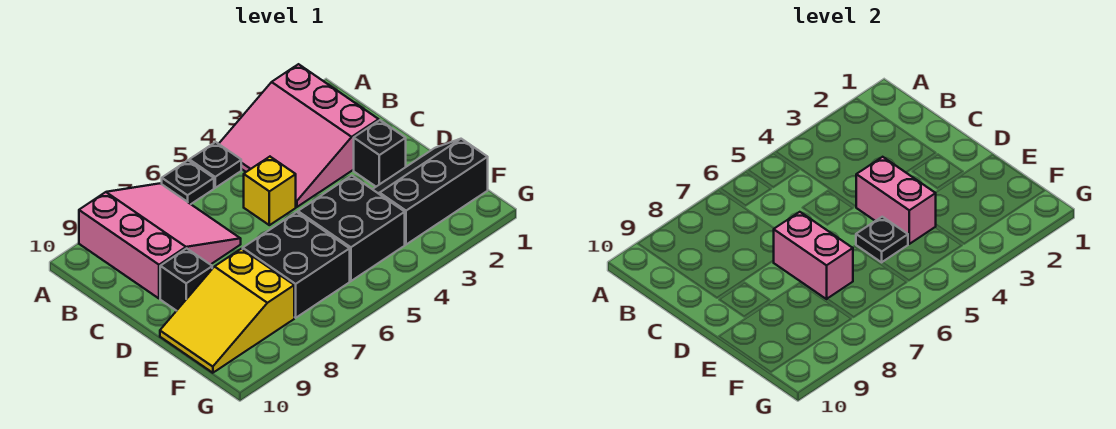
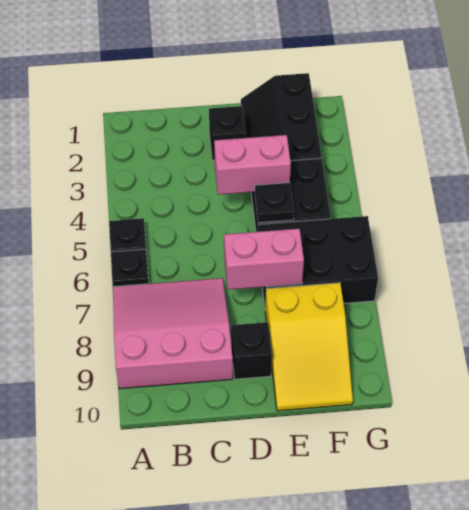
pink 3x3 slope [219,64,379,207] -> none
yellow 1x1 brick [244,157,296,225] -> none
black 2x2 brick [243,212,350,318] -> black 2x3 brick [258,216,378,306]

